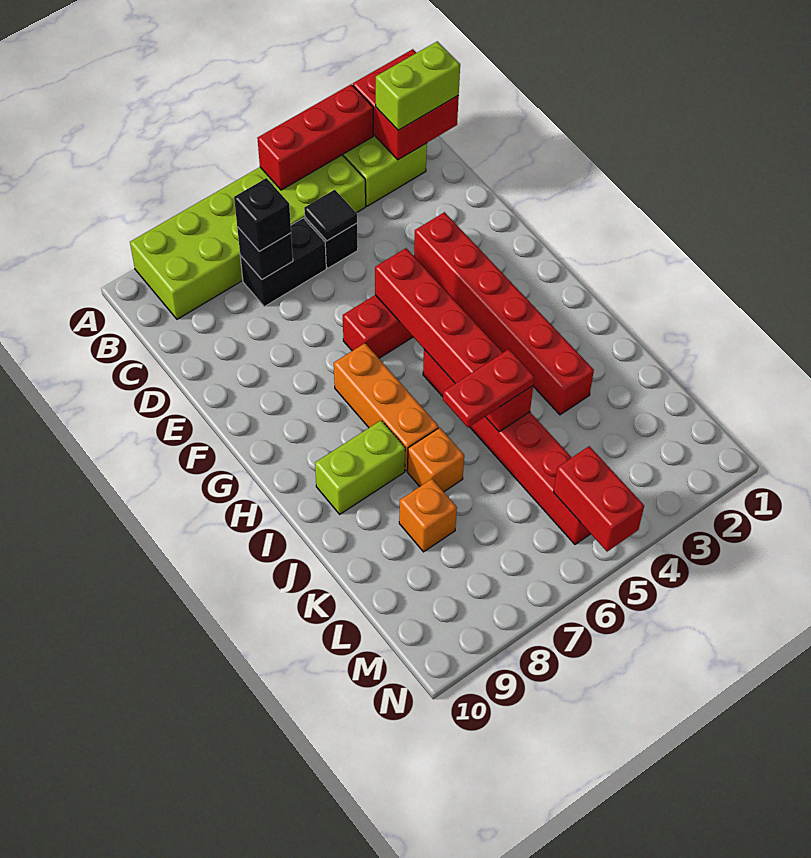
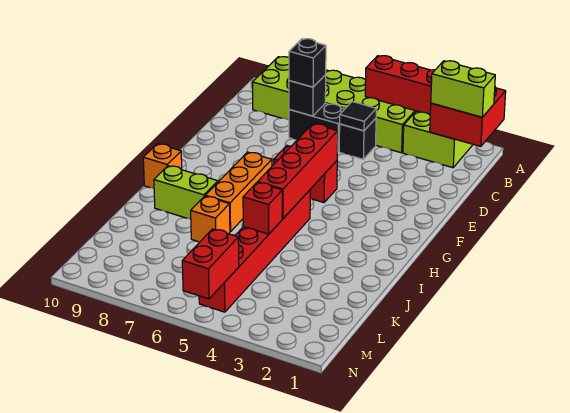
red 1x6 brick [414,212,594,415] -> none
red 1x2 plate [443,349,534,428] -> none
orange 1x1 brick [399,479,457,552] -> orange 1x1 brick moved to [143,144,182,188]

